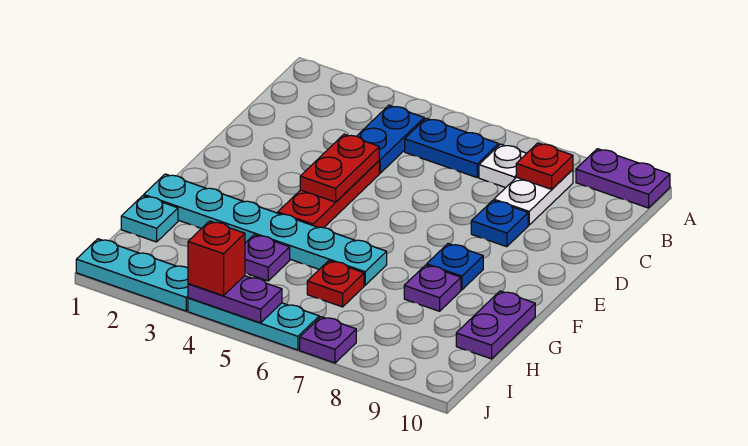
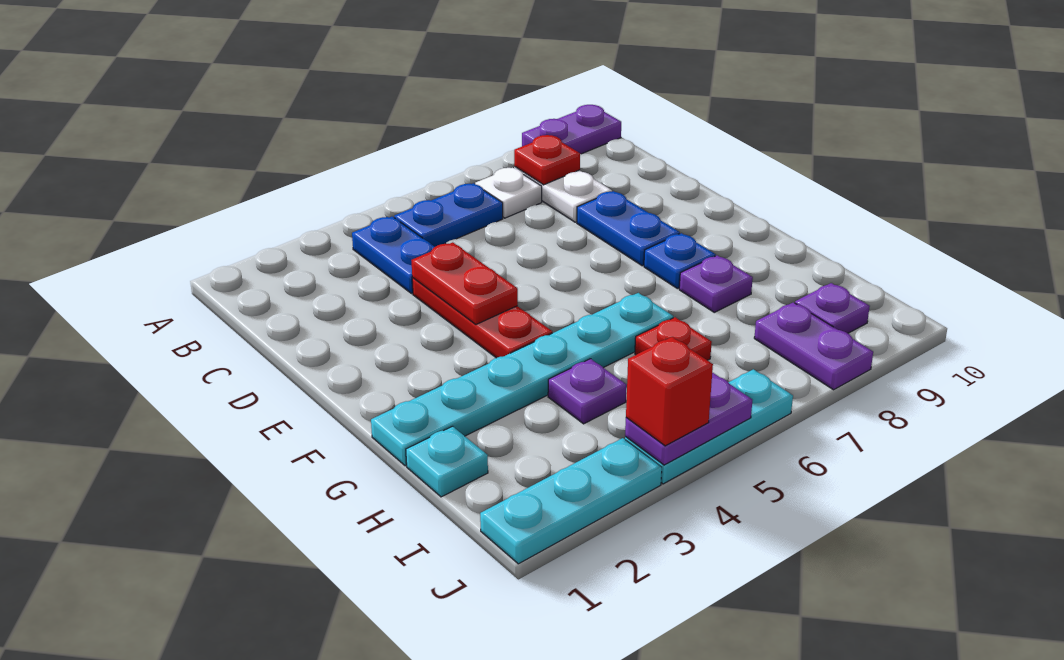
blue 1x1 plate [471,200,528,247] -> blue 1x2 plate [577,191,680,266]
purple 1x2 plate [456,291,535,359] -> purple 1x2 plate moved to [754,302,873,390]
purple 1x1 plate [300,317,356,363] -> purple 1x1 plate moved to [795,283,870,333]

